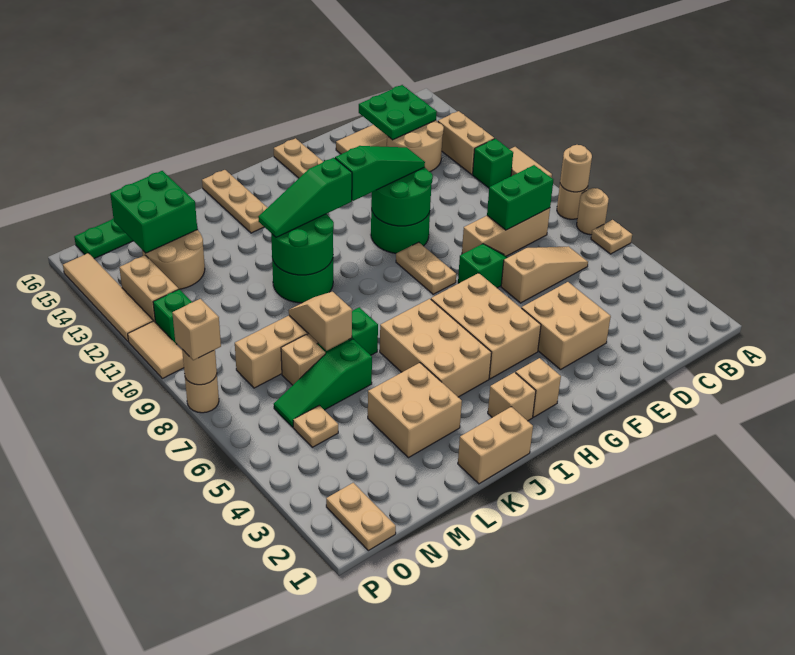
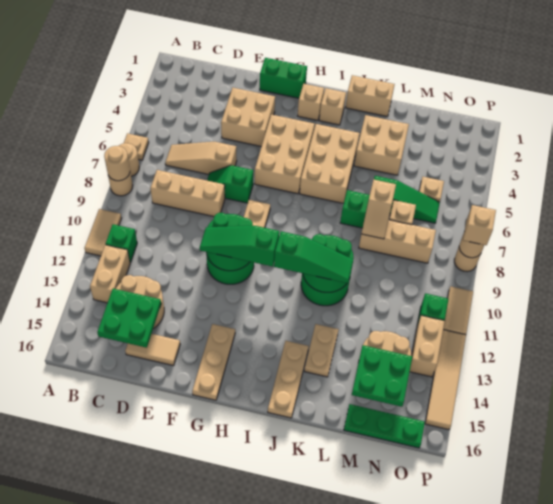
green 1x2 brick [487,165,553,230] -> green 1x2 brick moved to [260,58,307,98]
green 2x2 brick [110,171,197,253] -> green 2x2 plate [352,345,412,407]
tan 1x2 plate [326,483,396,551] -> tan 1x2 plate moved to [304,324,339,377]

